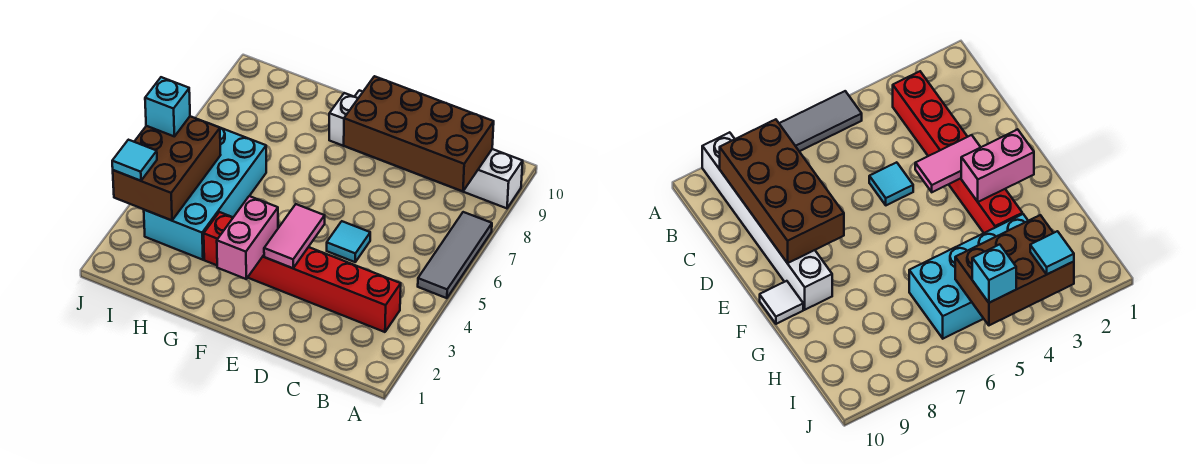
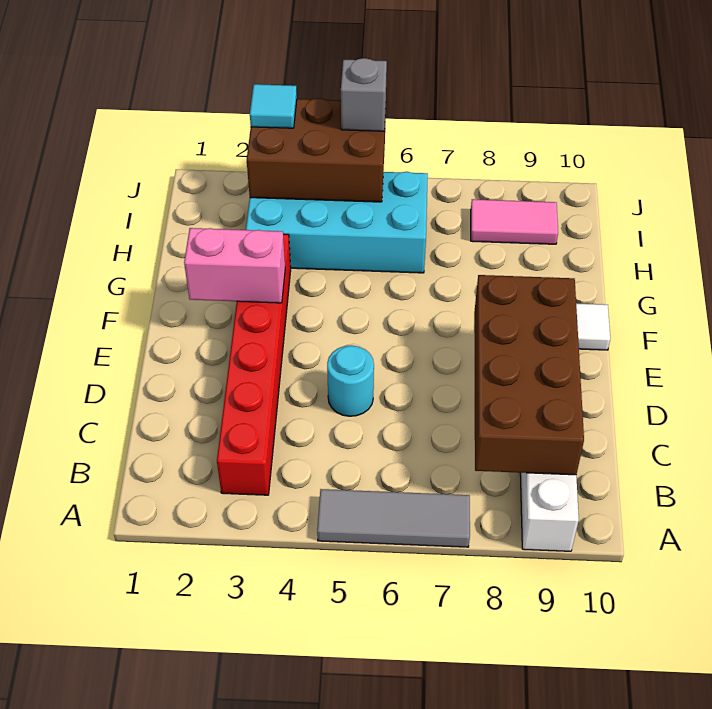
cyan 1x1 tile [327,221,370,262] -> cyan 1x1 round brick [327,345,374,416]
pink 1x2 tile [264,204,325,268] -> pink 1x2 tile moved to [471,199,558,244]
cyan 1x1 brick [145,77,190,136] -> grey 1x1 brick [341,58,387,131]

